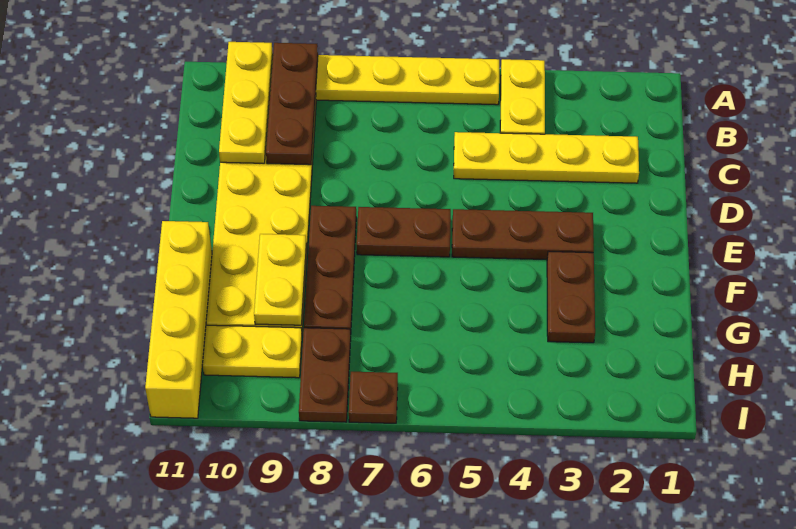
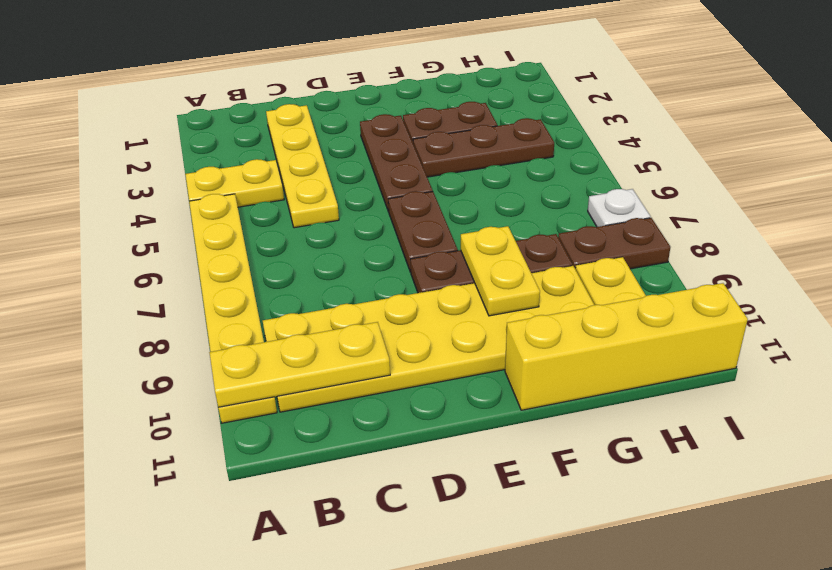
brown 1x3 plate [266,43,318,165] -> brown 1x3 plate moved to [413,118,554,177]
yellow 1x2 plate [254,234,306,325] -> yellow 1x2 plate turned to [461,226,540,316]
brown 1x1 plate [349,372,398,423] -> white 1x1 plate [588,189,650,227]

